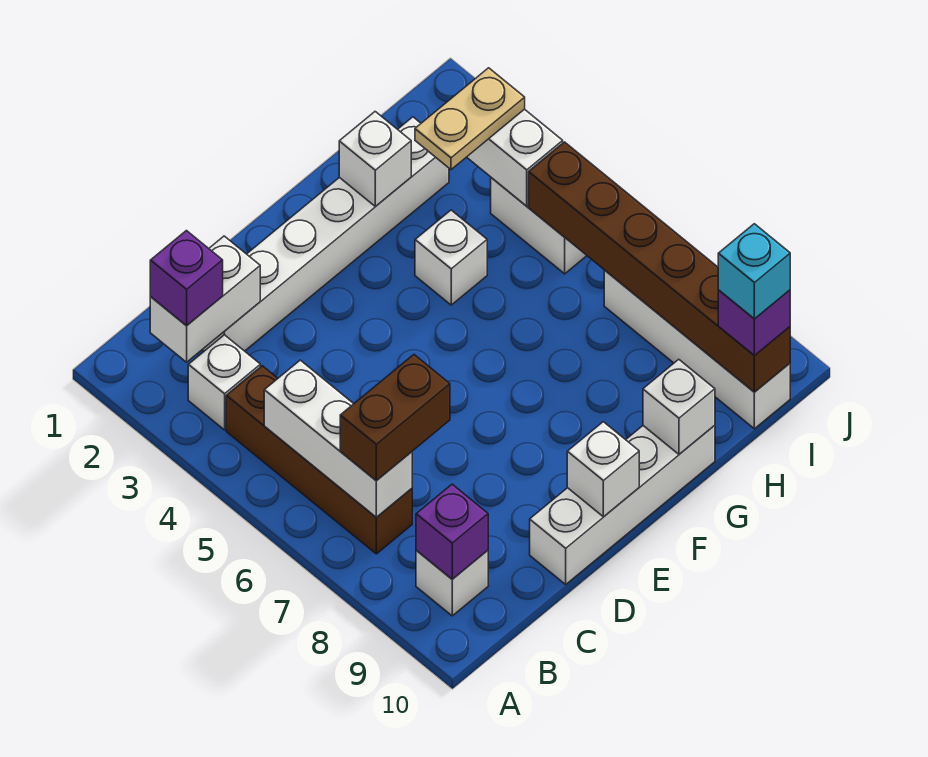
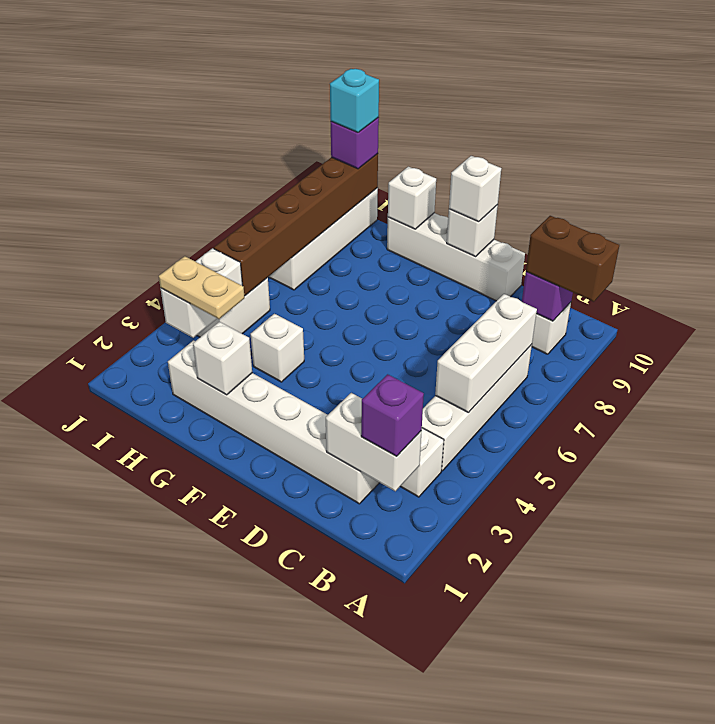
brown 1x4 brick [226,366,412,554] -> white 1x4 brick [422,344,532,471]
brown 1x2 brick [340,355,450,481] -> brown 1x2 brick moved to [526,216,619,302]
none -> white 1x1 brick [449,156,501,222]

